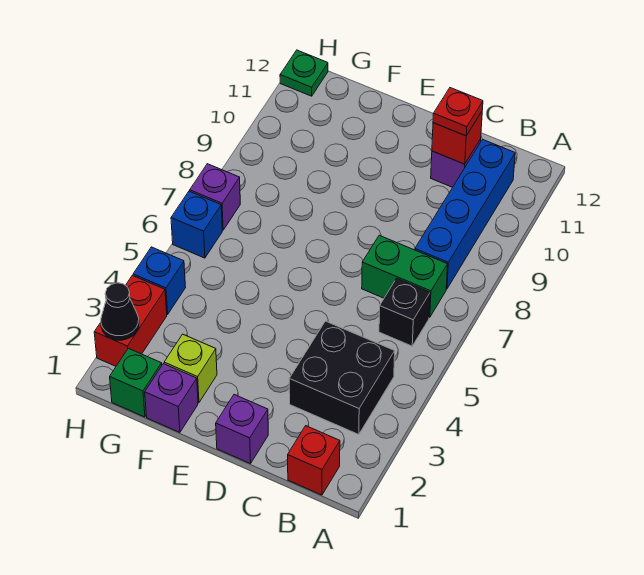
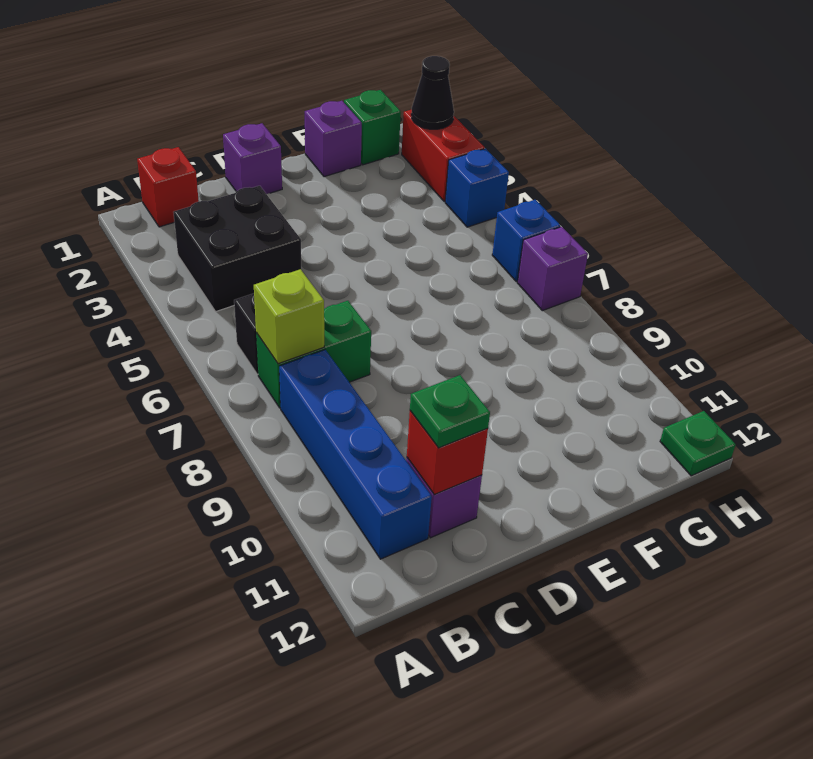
red 1x1 plate [433,88,483,136] -> green 1x1 plate [410,375,490,448]
lime 1x1 brick [164,334,217,403] -> lime 1x1 brick moved to [254,269,324,364]

